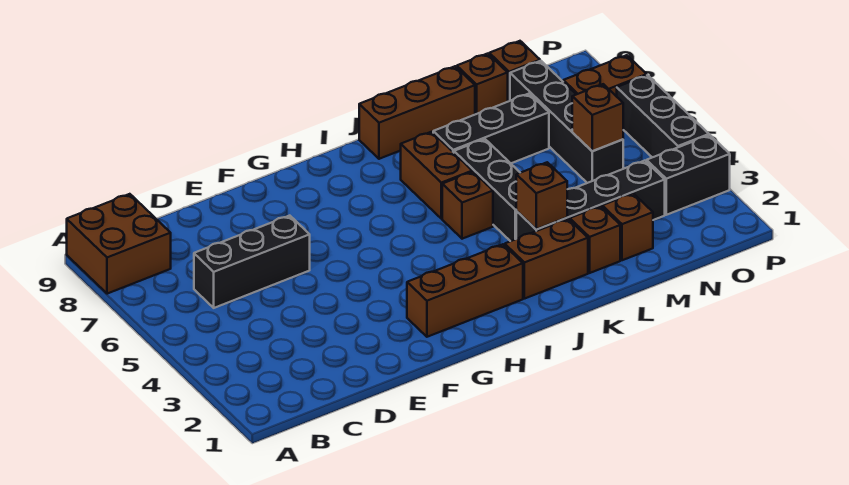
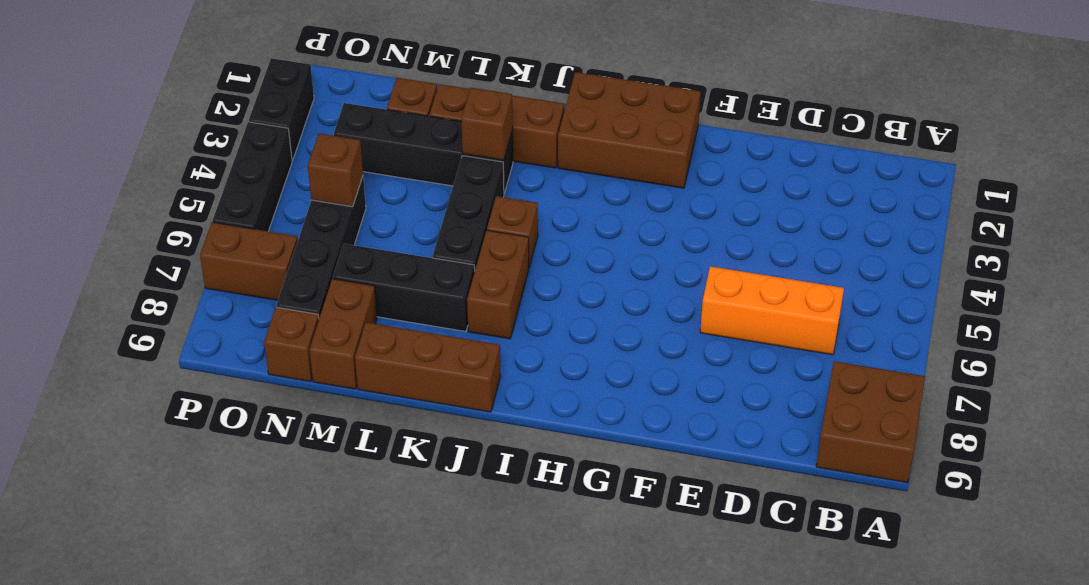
black 1x3 brick [194,216,310,308] -> orange 1x3 brick [700,266,844,355]
brown 1x3 brick [407,244,523,337] -> brown 2x3 brick [558,72,701,188]
brown 1x1 brick [457,54,508,114] -> brown 1x2 brick [309,279,377,389]
black 1x2 brick [647,135,730,215] -> black 1x2 brick turned to [249,58,314,160]

